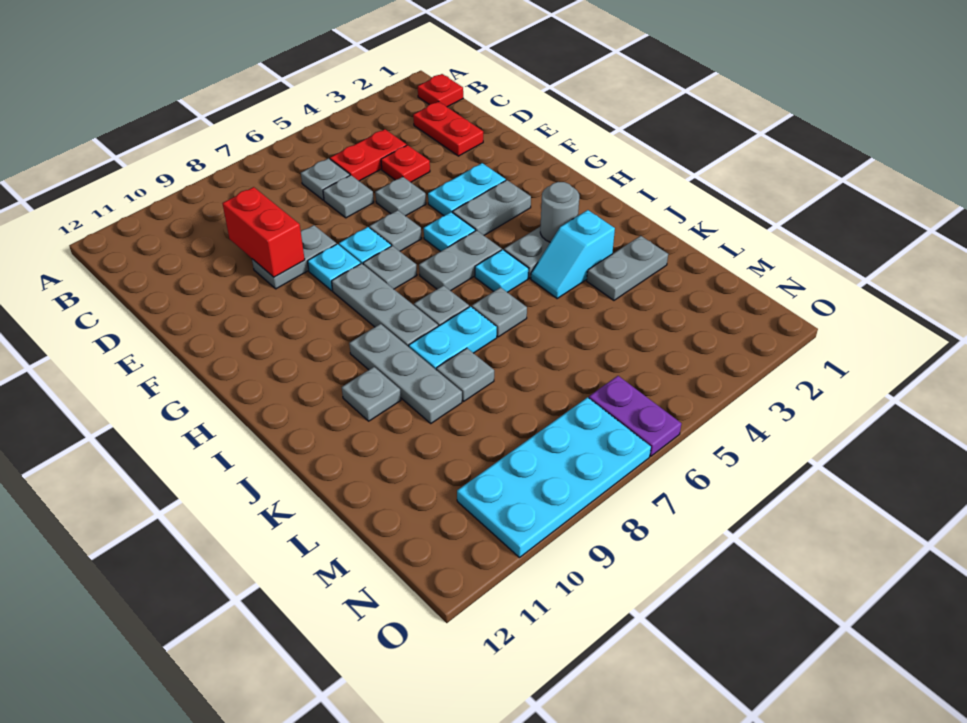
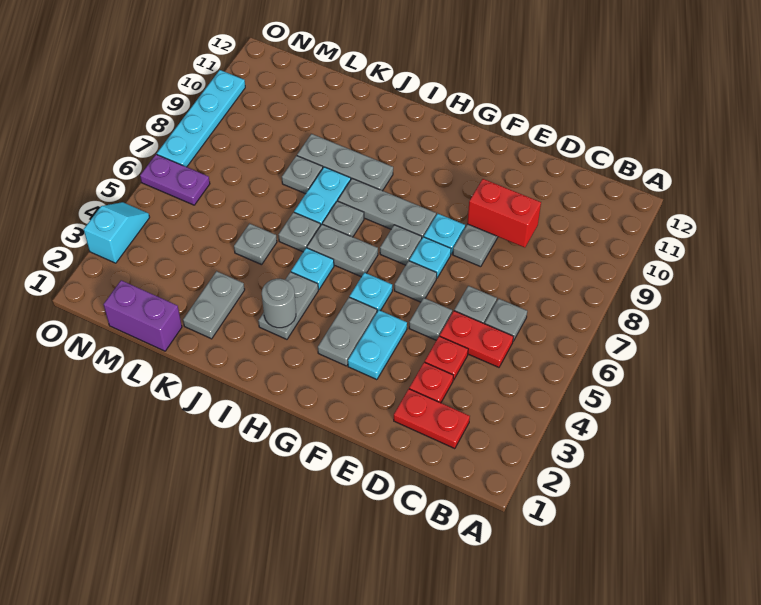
red 1x1 plate [418,74,463,107] -> red 1x1 plate moved to [409,362,453,403]
red 1x2 plate [330,129,406,181] -> red 1x2 plate turned to [440,311,513,367]
grey 1x2 plate [419,230,502,291] -> grey 1x2 plate turned to [307,224,378,277]
cyan 1x2 slope [531,210,615,299] -> cyan 1x2 slope moved to [84,202,150,263]
grey 1x1 plate [342,367,401,421] -> grey 1x1 plate moved to [234,224,277,265]
none -> purple 1x2 brick [104,280,182,351]
cyan 2x4 plate [457,397,651,558] -> cyan 1x4 plate [157,70,245,167]

